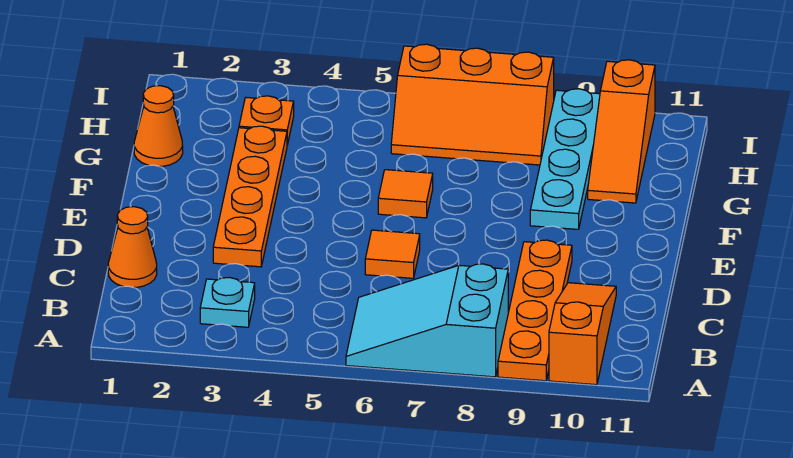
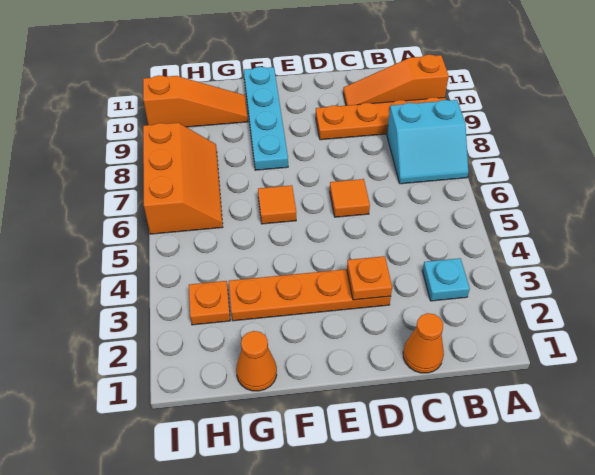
cyan 2x3 slope [346,264,508,377] -> cyan 2x2 slope [387,100,468,184]
none -> orange 1x1 plate [347,256,392,300]
cyan 1x4 plate [530,89,600,229] -> cyan 1x4 plate turned to [244,67,288,170]

